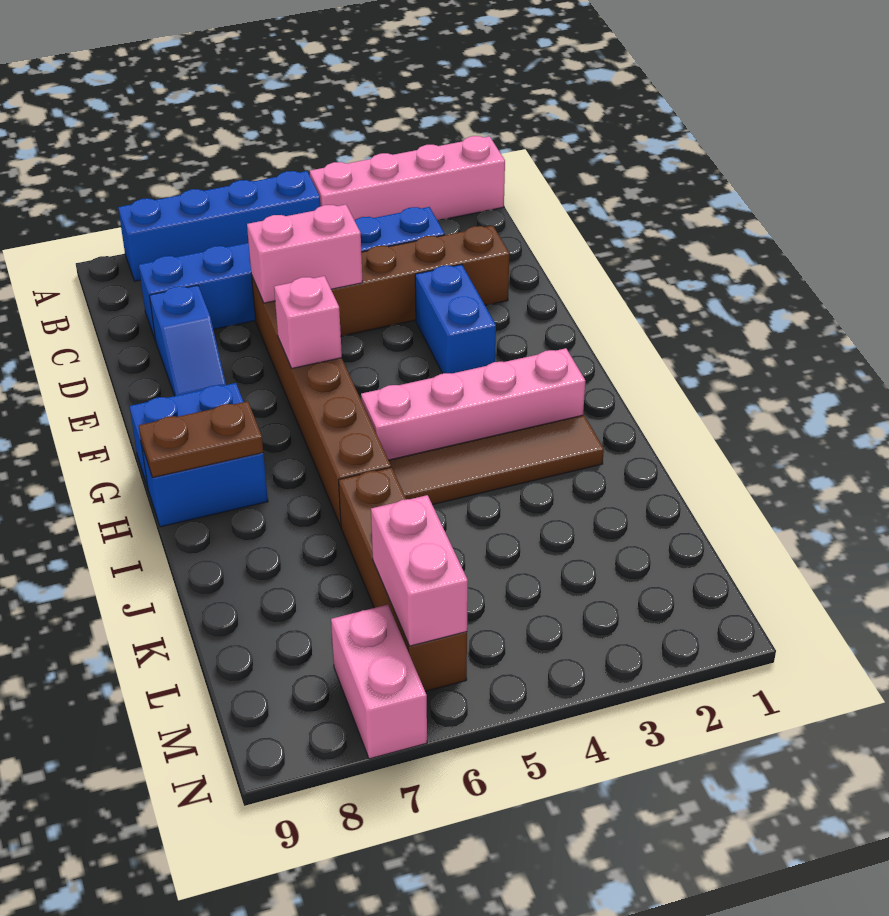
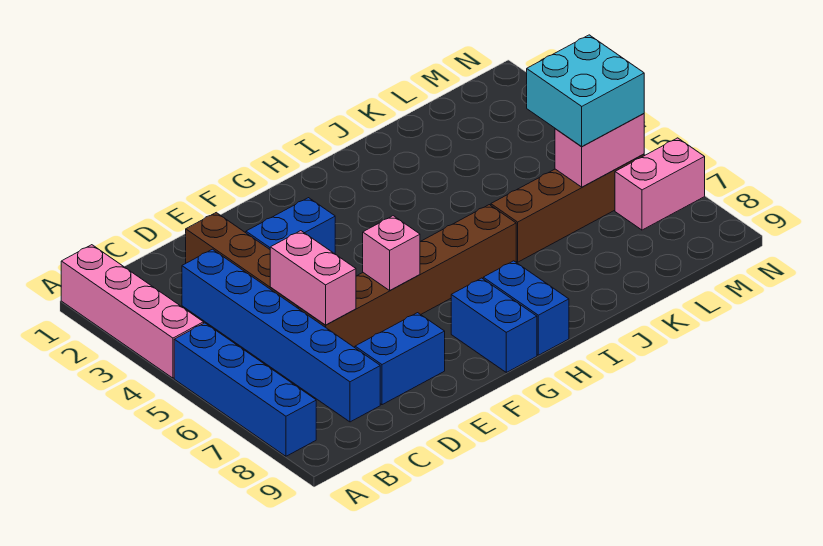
blue 1x2 slope [149,285,226,396] -> blue 1x2 brick [355,313,445,405]
pink 1x4 brick [361,348,585,460] -> none
brown 1x2 plate [139,401,263,478] -> none
brown 1x4 tile [389,415,604,505] -> none
none -> cyan 2x2 brick [527,35,644,147]

